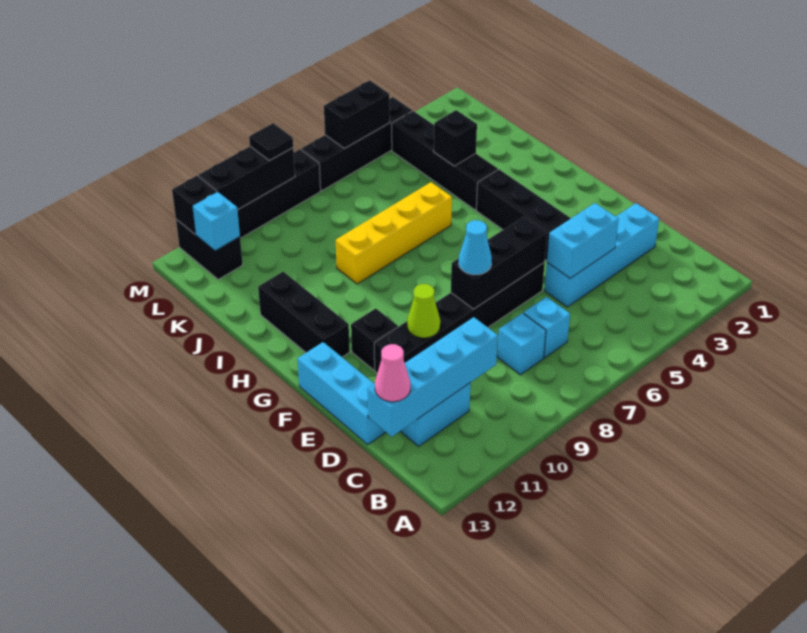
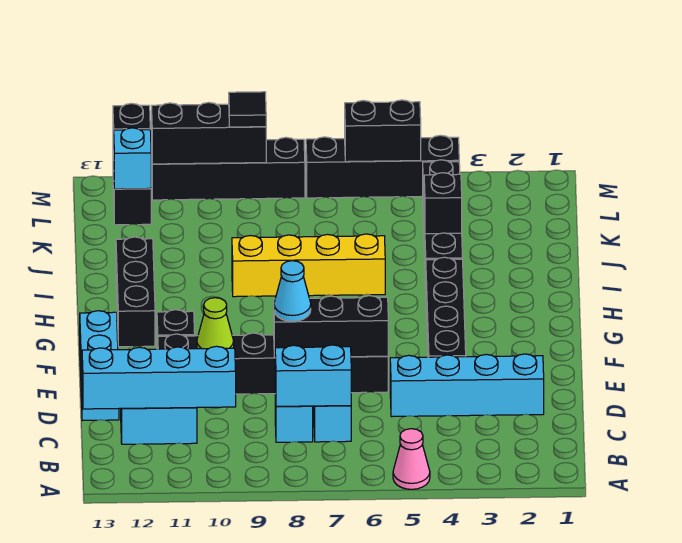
pink 1x1 cone [375,344,410,402] -> pink 1x1 cone moved to [393,429,430,489]
cyan 1x2 brick [547,203,619,278] -> cyan 1x2 brick moved to [275,345,351,406]

